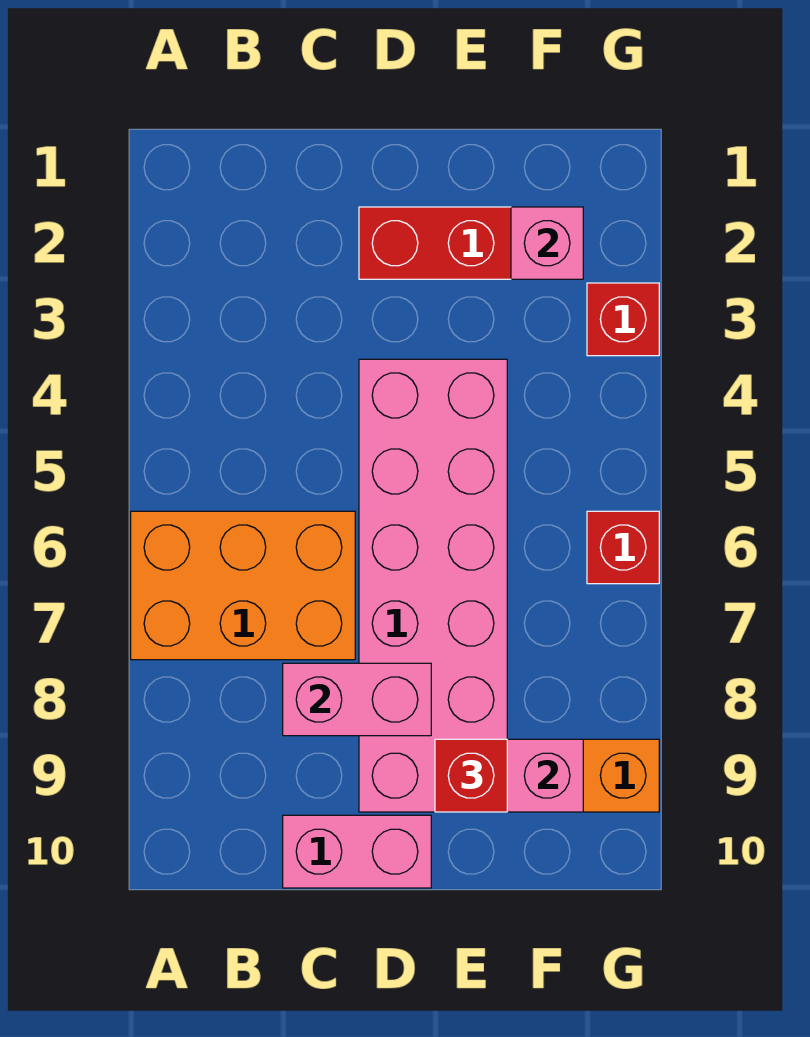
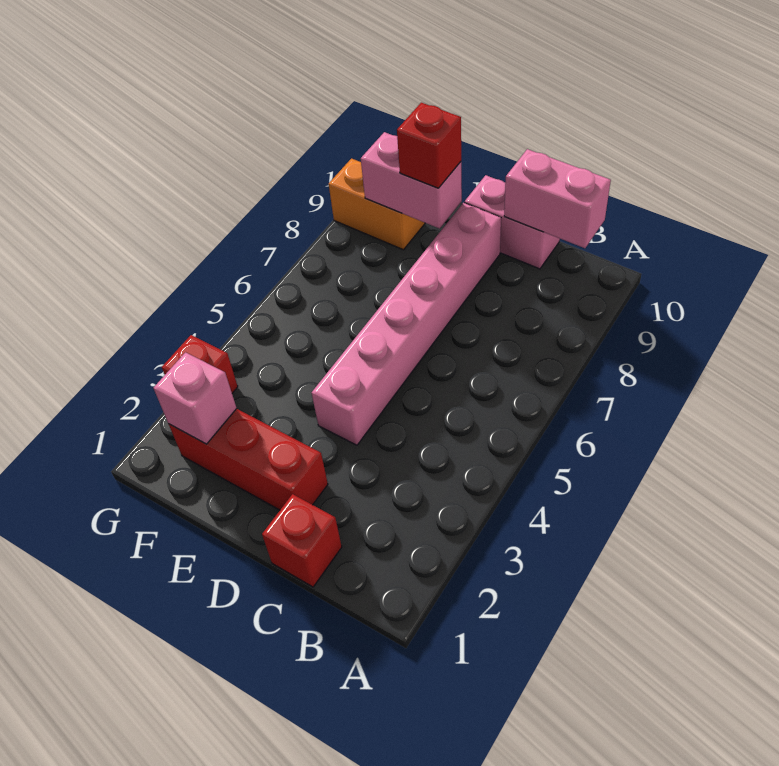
orange 2x3 brick [131,511,355,660] -> none
pink 1x2 brick [283,663,431,736] -> pink 1x2 brick moved to [504,149,611,248]
pink 2x6 brick [359,359,507,812] -> pink 1x6 brick [312,203,501,445]
red 1x1 brick [587,511,659,584] -> red 1x1 brick moved to [262,494,342,587]

